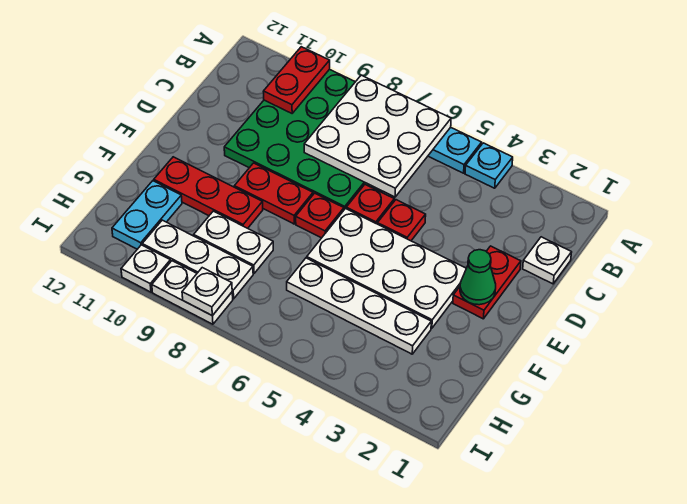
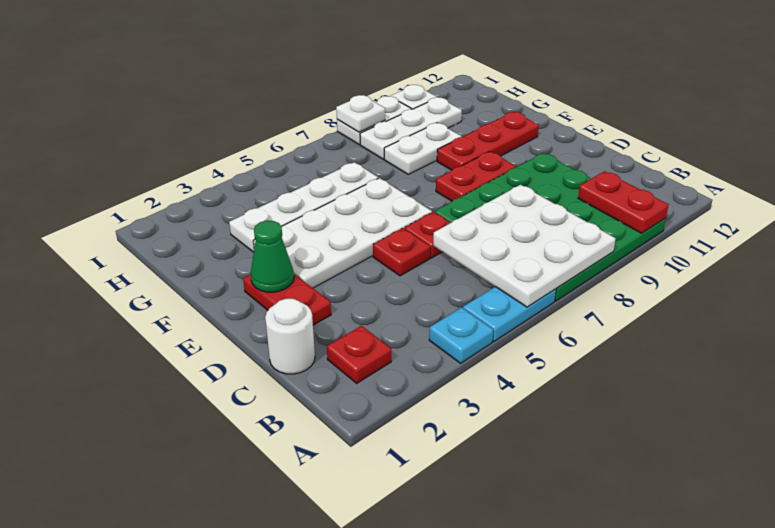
white 1x1 plate [523,237,572,284] -> white 1x1 round brick [265,299,315,374]
red 1x1 plate [296,193,344,238] -> red 1x1 plate moved to [327,326,391,383]
cyan 1x2 plate [112,181,182,249] -> none

